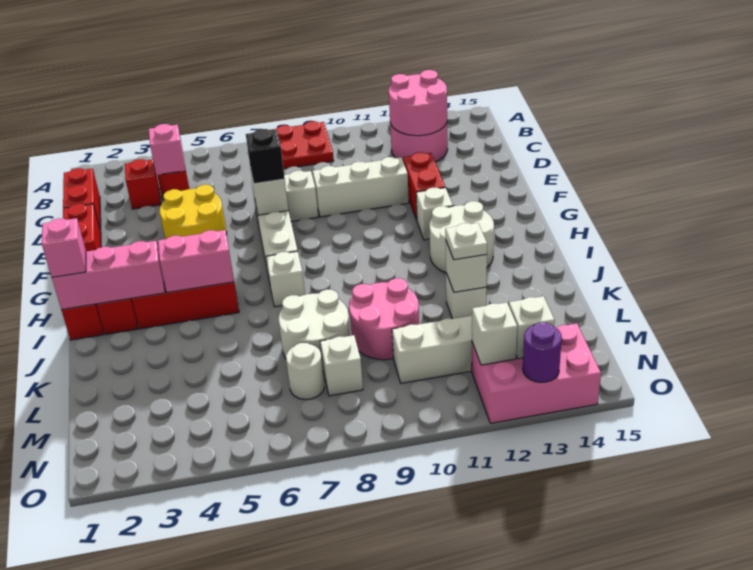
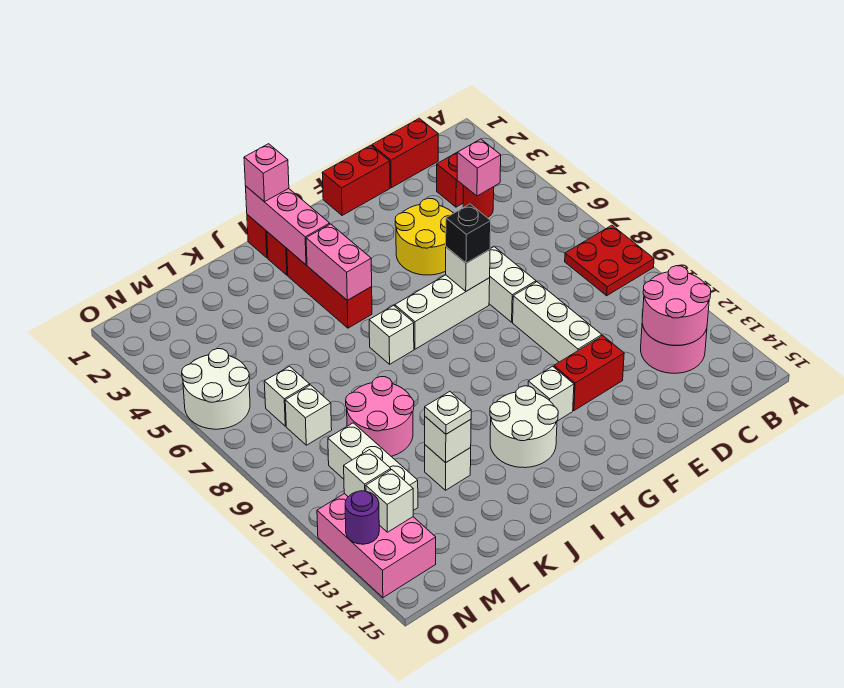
white 2x2 round brick [279,290,350,366] -> white 2x2 round brick moved to [182,349,250,429]
white 1x1 round brick [286,343,324,400] -> white 1x1 brick [264,366,310,426]

